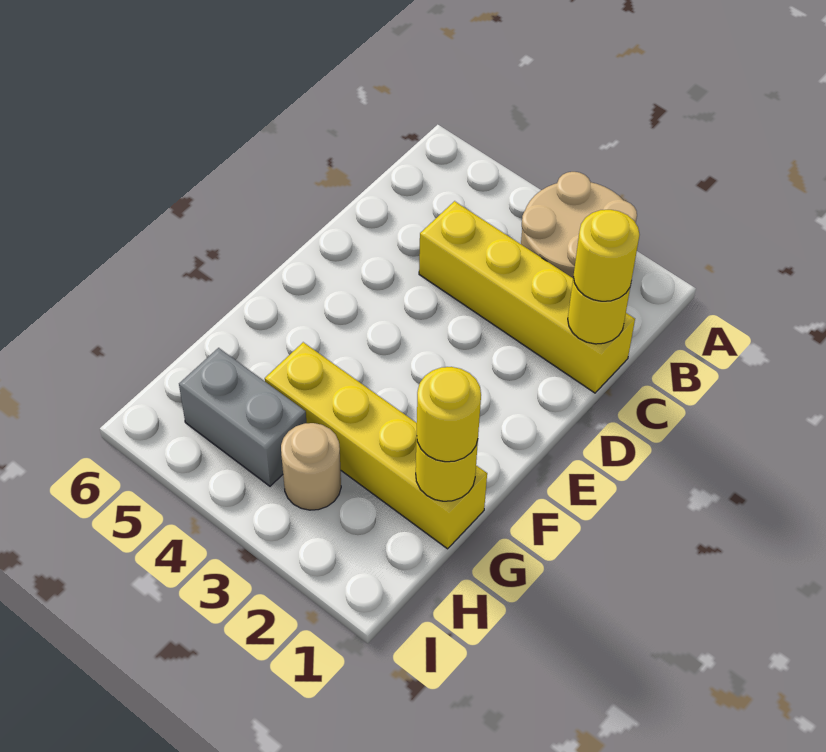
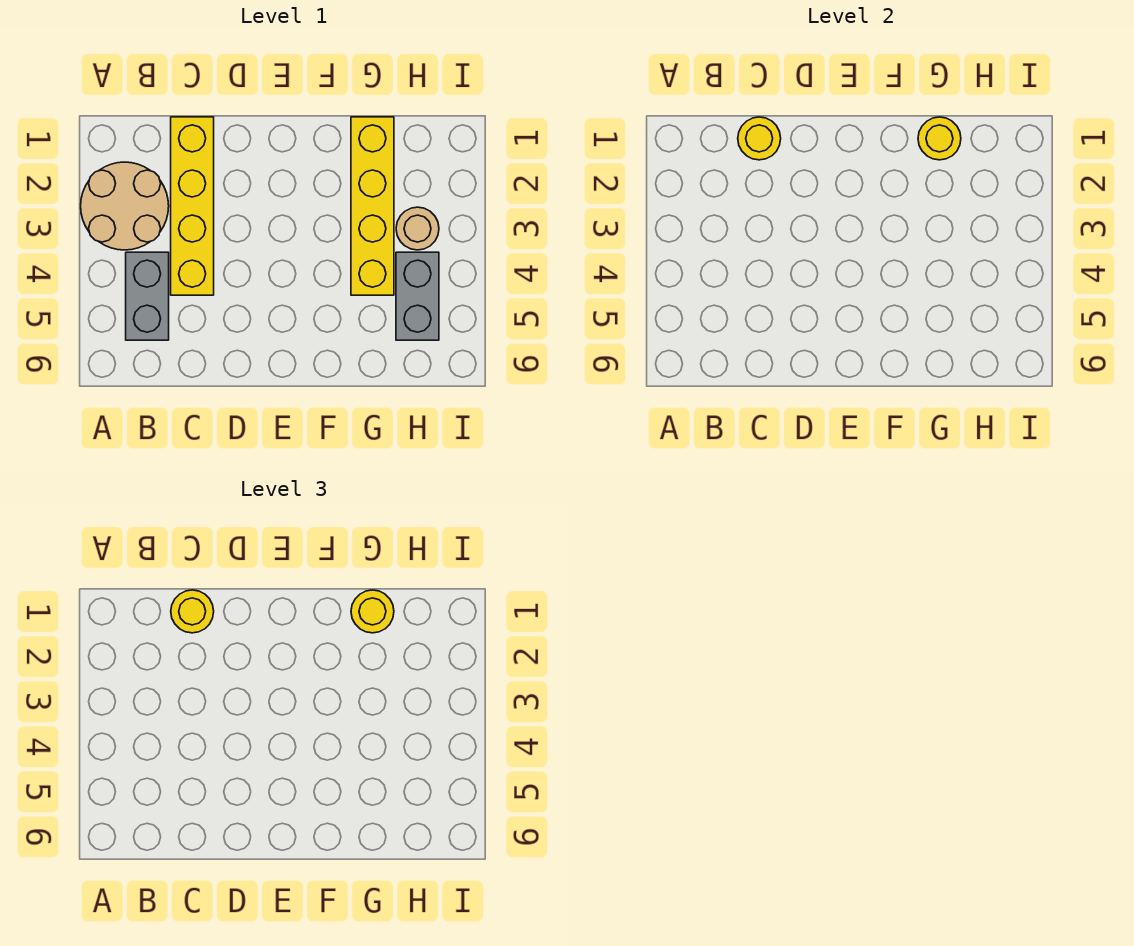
none -> grey 1x2 brick [126,252,169,340]

